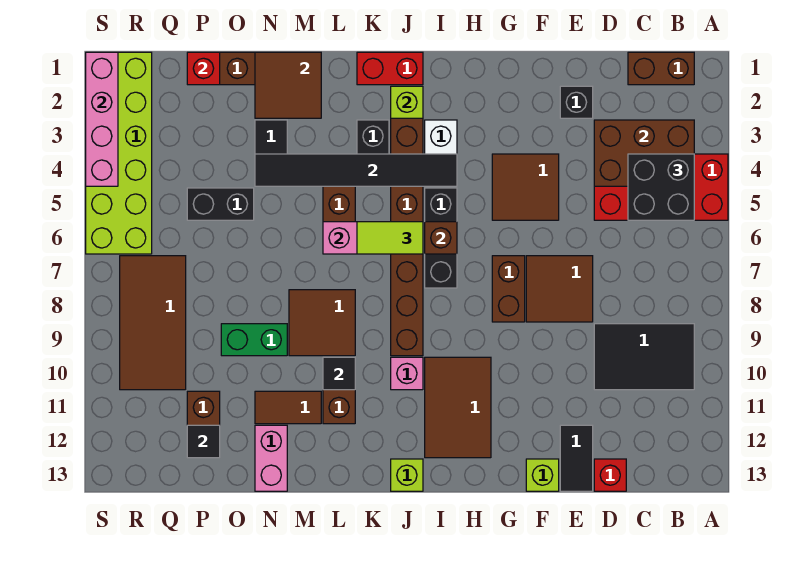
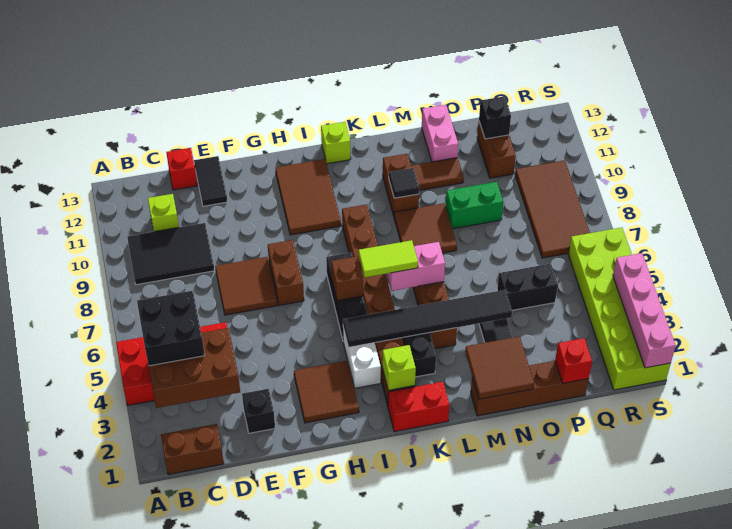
brown 2x2 tile [492,154,559,220] -> brown 2x2 tile moved to [294,361,359,423]
lime 1x1 brick [526,459,559,491] -> lime 1x1 brick moved to [148,194,179,232]
pink 1x1 brick [391,357,423,390] -> none
black 1x1 tile [187,425,220,458] -> black 1x1 brick [479,96,511,139]

